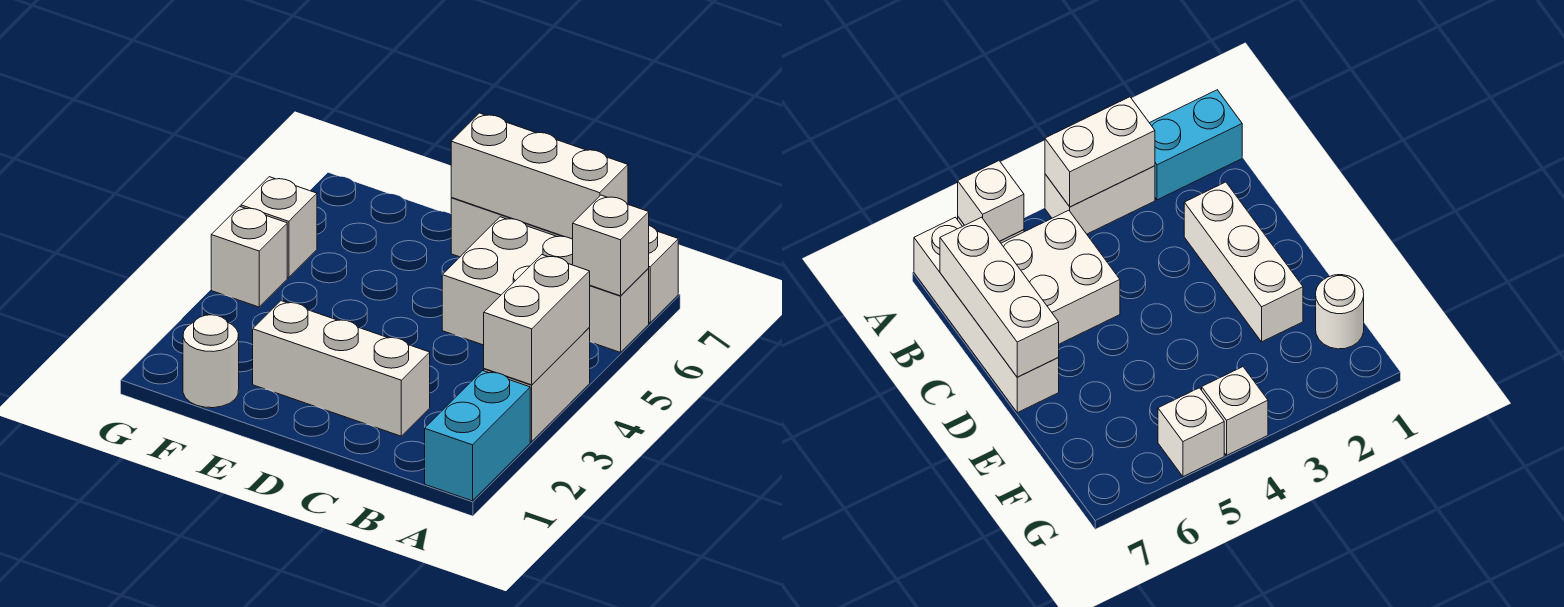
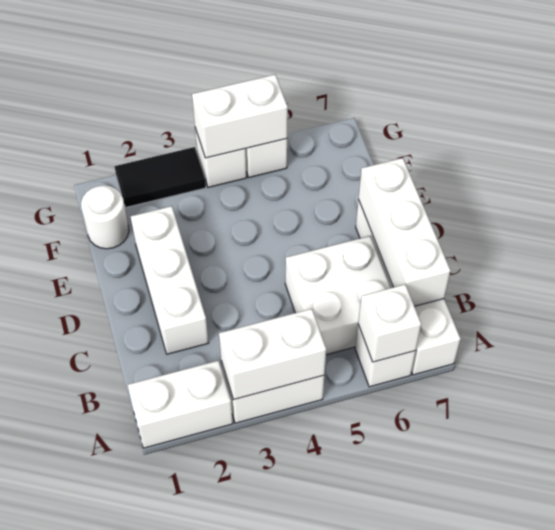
cyan 1x2 brick [425,371,530,501] -> white 1x2 brick [128,360,233,448]
none -> black 1x2 tile [114,147,206,208]
none -> white 1x2 brick [192,75,288,158]

